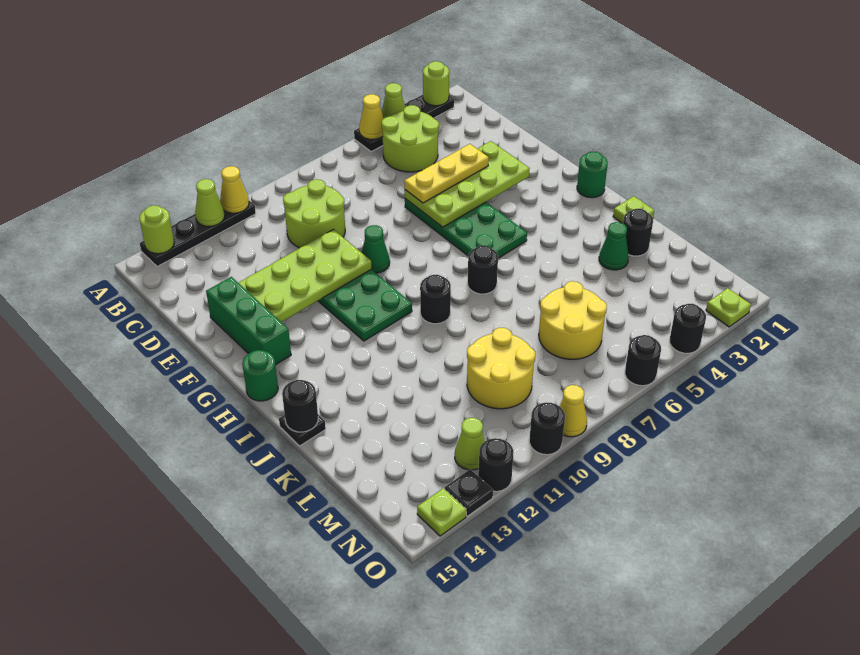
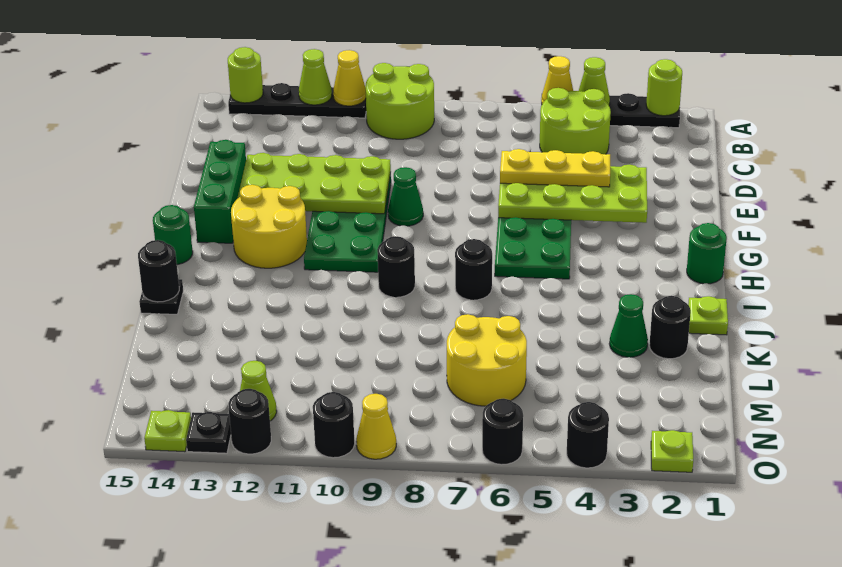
lime 2x2 round brick [283,179,345,248] -> lime 2x2 round brick moved to [365,63,434,139]
yellow 2x2 round brick [467,328,535,409] -> yellow 2x2 round brick moved to [231,185,307,268]

